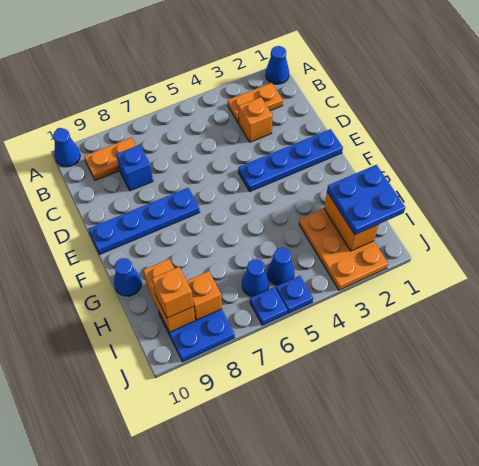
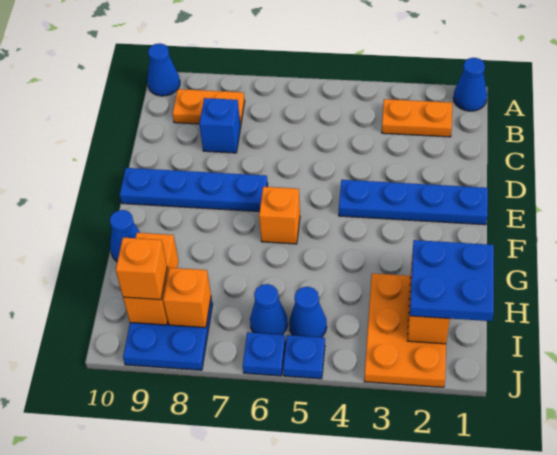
orange 1x1 brick [238,97,273,142] -> orange 1x1 brick moved to [259,187,300,244]

